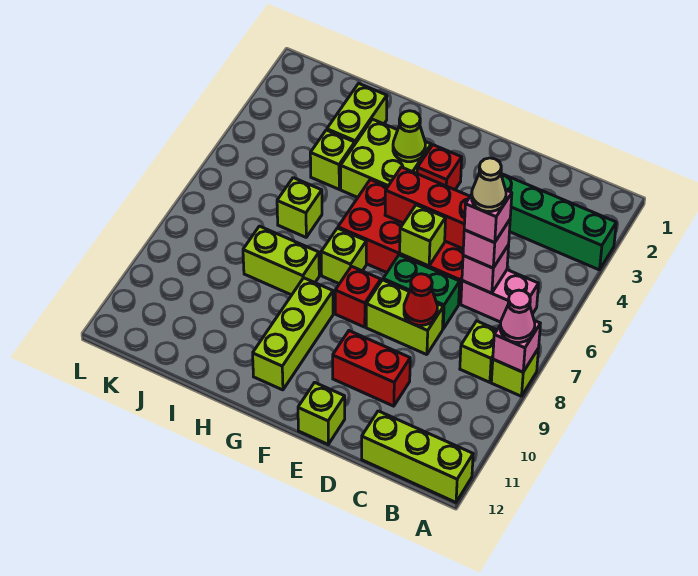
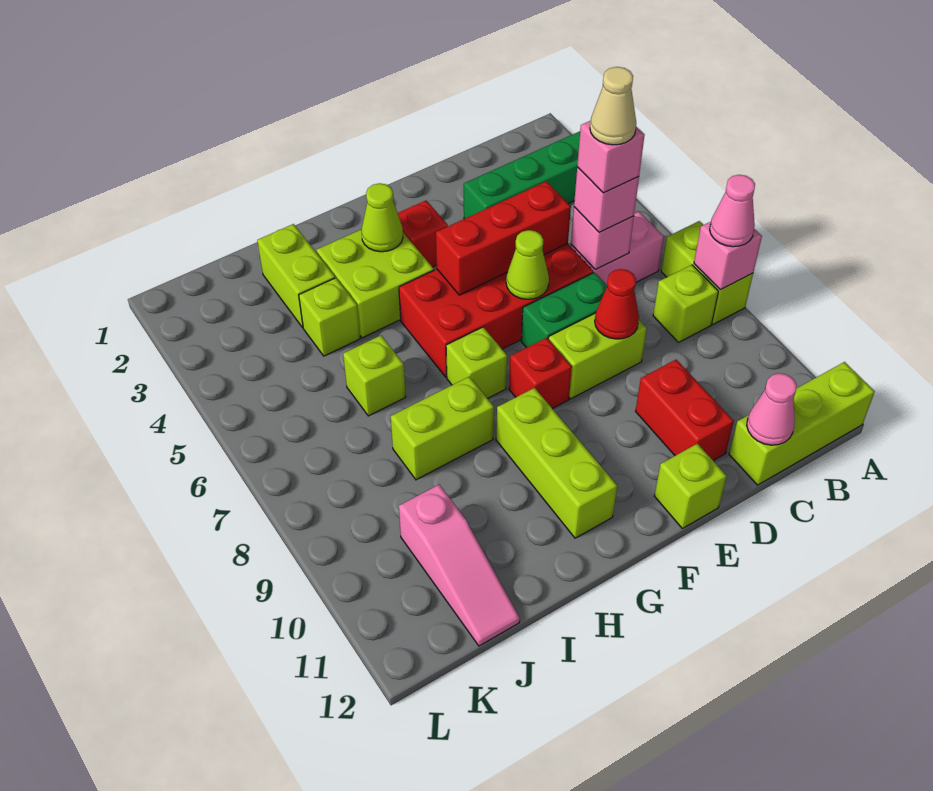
lime 1x1 brick [491,348,539,396] -> lime 1x2 brick [661,221,753,324]
none -> pink 1x1 cone [747,373,797,445]
red 1x2 brick [333,331,410,406] -> red 1x2 brick turned to [636,360,734,461]
lime 1x1 brick [400,205,446,266] -> lime 1x1 cone [506,230,549,299]
none -> pink 1x3 slope [399,485,520,646]

